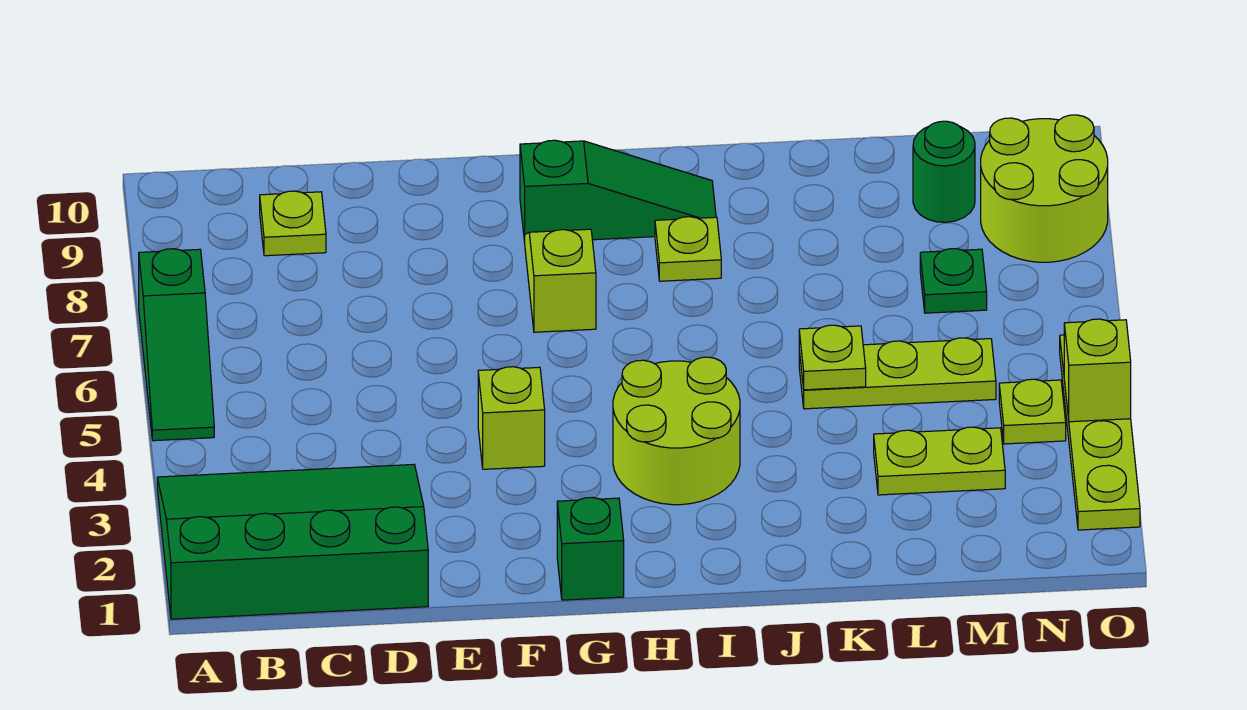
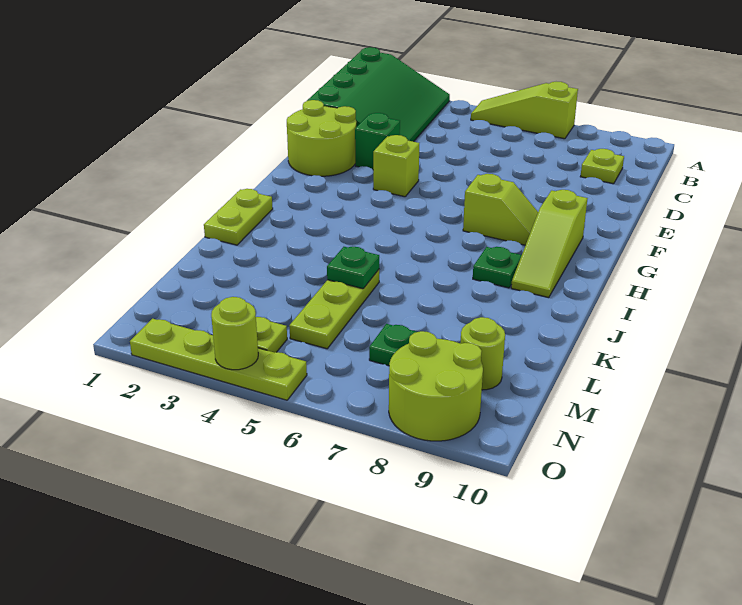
green 1x3 slope [139,249,214,441] -> lime 1x3 slope [471,82,578,139]
green 1x1 brick [557,497,624,600] -> green 1x1 brick moved to [355,113,400,169]
green 1x3 slope [520,140,716,242] -> lime 1x3 slope [511,190,588,298]
lime 2x2 round brick [613,357,740,505] -> lime 2x2 round brick moved to [287,100,356,176]
lime 1x1 plate [655,217,721,281] -> green 1x1 plate [473,247,522,288]
lime 1x1 plate [799,325,866,390] -> green 1x1 plate [327,247,379,289]
lime 1x2 plate [874,427,1005,495] -> lime 1x2 plate moved to [204,189,273,245]
green 1x1 round brick [913,121,975,222] -> lime 1x1 round brick [460,317,505,390]
lime 1x1 brick [1064,319,1131,422] -> lime 1x1 round brick [211,297,258,370]

